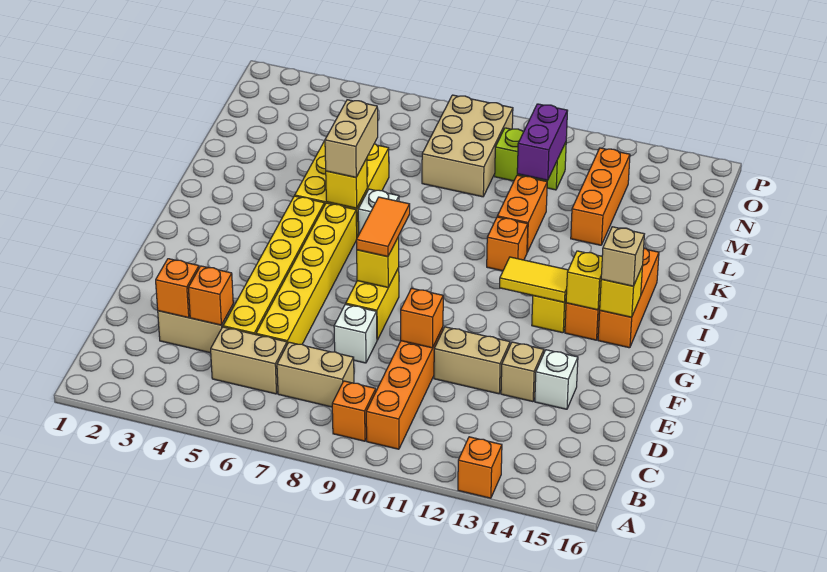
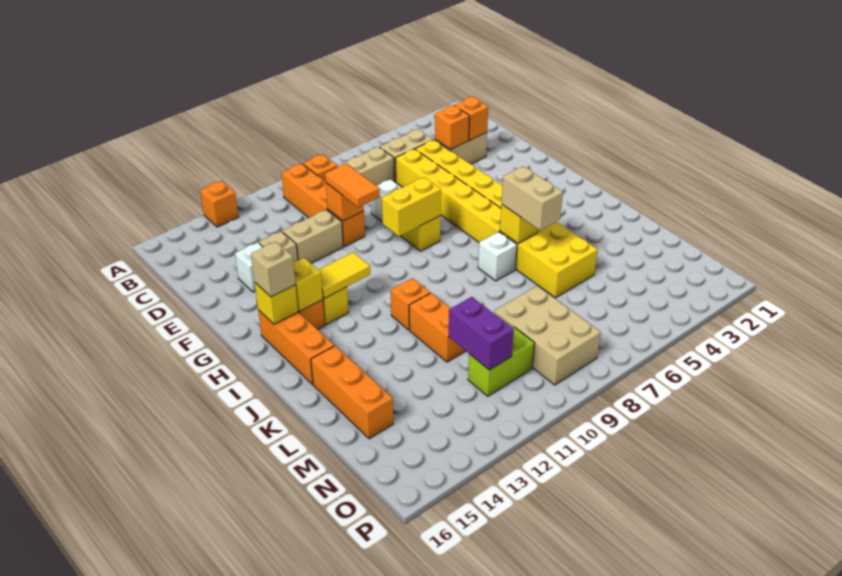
yellow 1x1 brick [357,237,399,287] -> yellow 1x2 brick [382,177,441,236]
orange 1x2 tile [356,197,410,257] -> orange 1x2 tile moved to [325,164,380,207]
orange 1x3 brick [571,148,630,245] -> orange 1x3 brick moved to [311,346,393,439]

